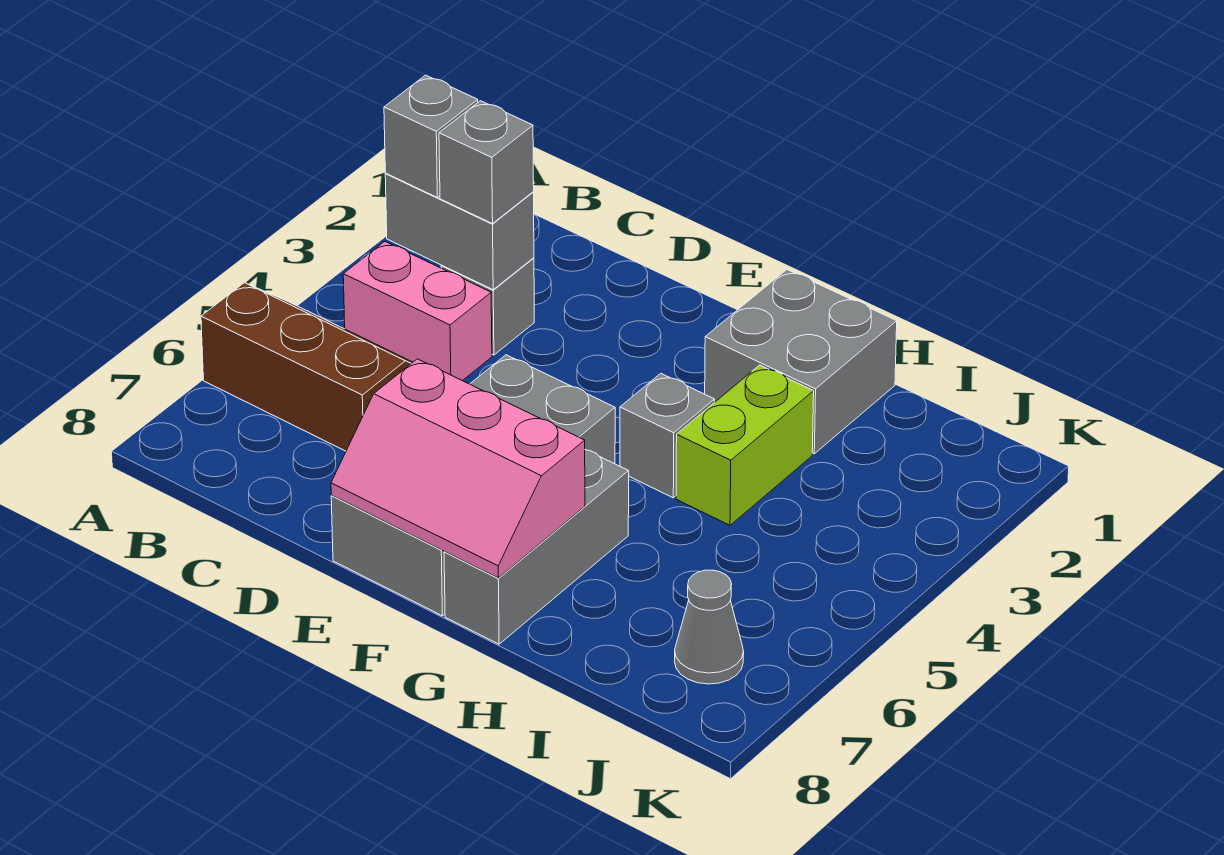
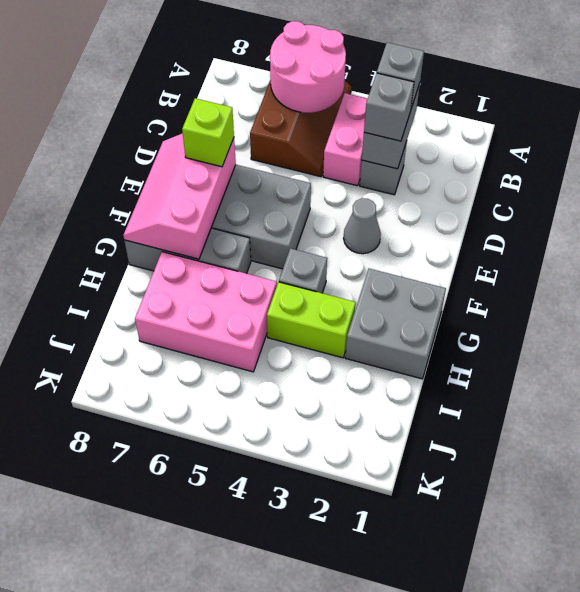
none -> pink 2x2 round brick [270,21,346,113]
none -> lime 1x1 brick [182,98,234,167]
none -> pink 2x3 brick [135,252,277,372]
grey 1x1 cone [675,570,744,684] -> grey 1x1 cone moved to [344,198,381,254]

